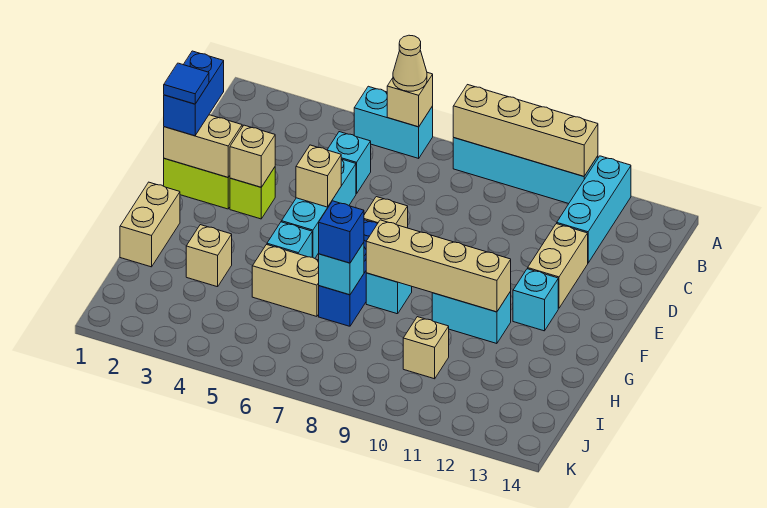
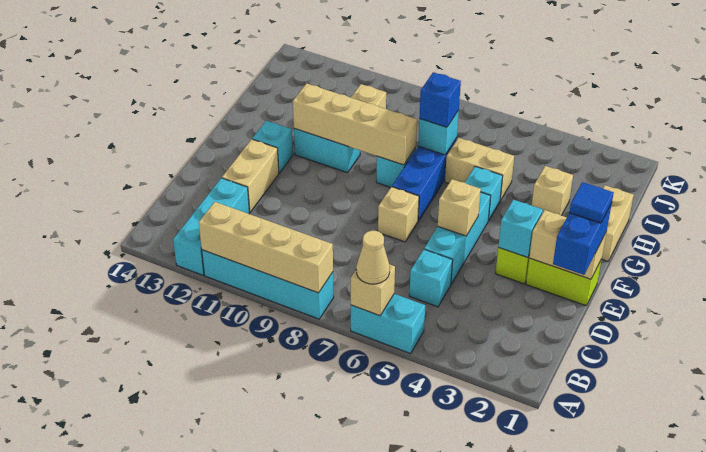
tan 1x1 brick [230,125,275,187] -> cyan 1x1 brick [498,200,543,258]

